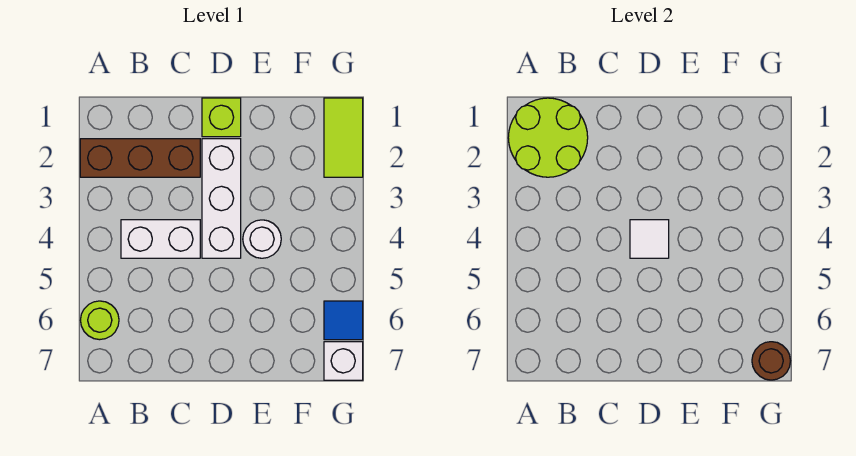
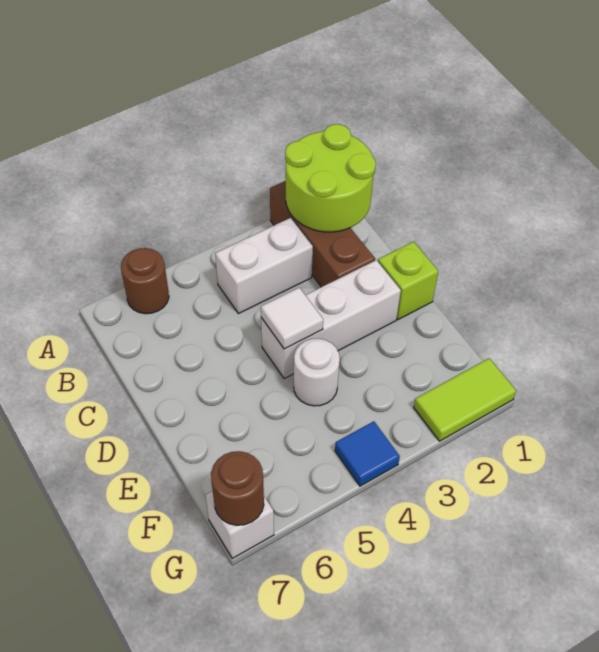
lime 1x1 round brick [80,301,119,340] -> brown 1x1 round brick [121,248,169,314]
white 1x2 brick [121,220,200,258] -> white 1x2 brick turned to [215,218,313,314]
blue 1x1 tile [324,301,363,340] -> blue 1x1 tile moved to [335,421,400,486]

